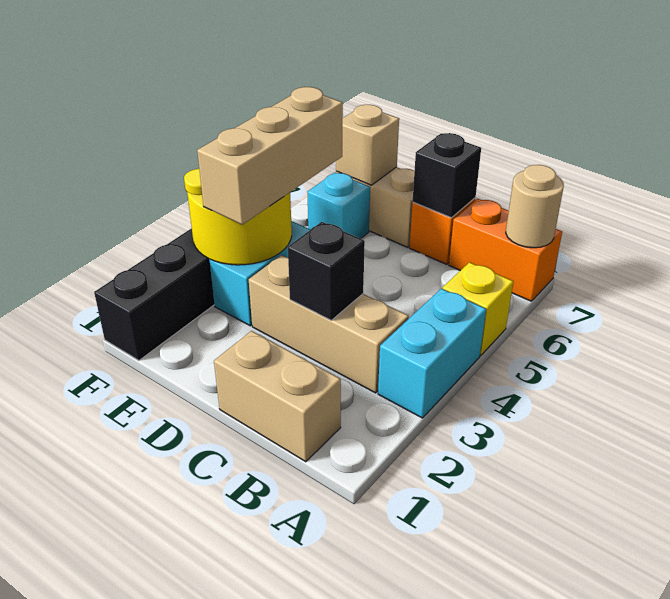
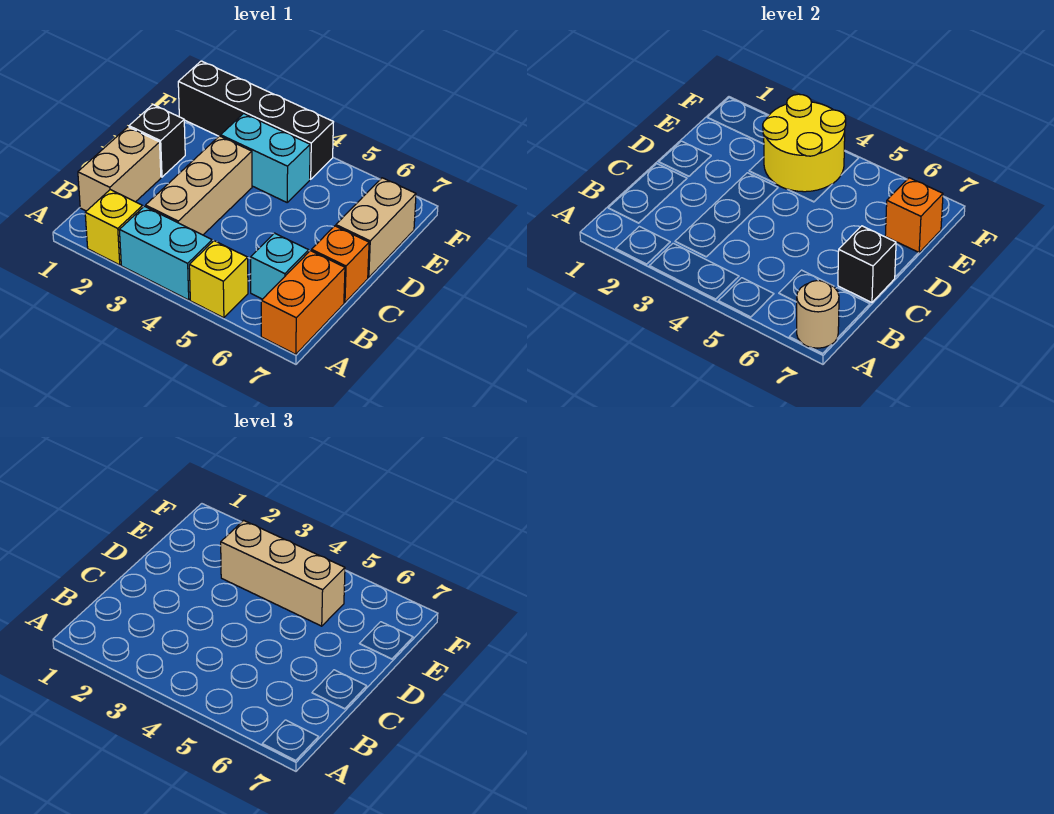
none -> yellow 1x1 brick [85,190,143,265]
black 1x1 brick [288,222,365,320] -> black 1x1 brick moved to [129,105,185,177]
cyan 1x1 brick [308,173,370,239] -> cyan 1x1 brick moved to [251,233,309,299]
tan 1x1 brick [336,105,399,185] -> orange 1x1 brick [885,178,943,253]

